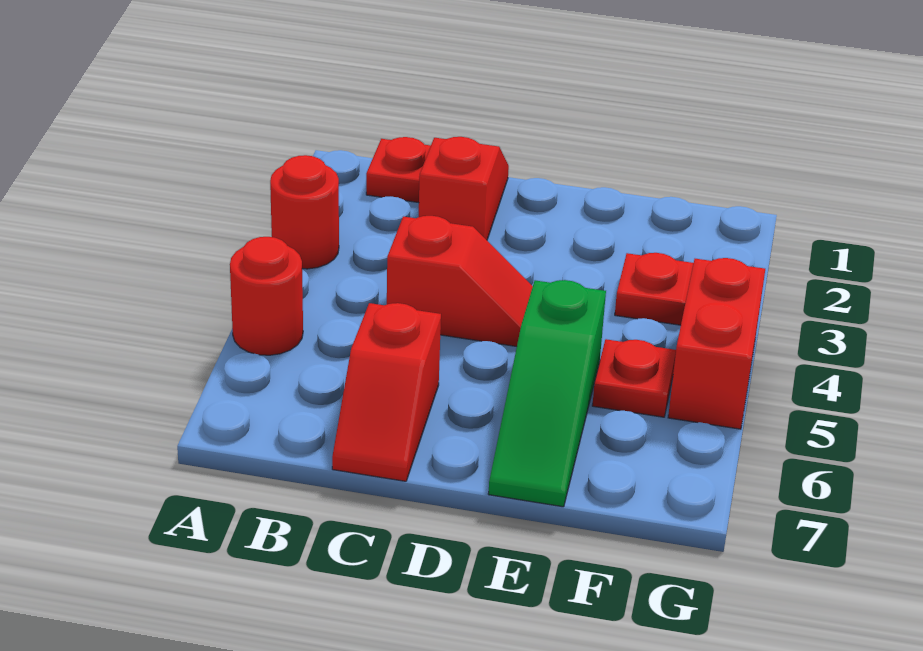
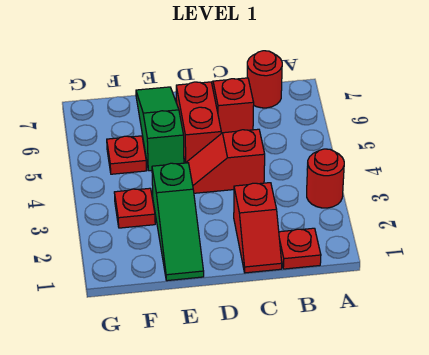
red 1x1 round brick [230,237,303,355] -> red 1x1 round brick moved to [247,51,282,108]
none -> green 1x3 slope [152,163,204,281]
red 1x2 brick [668,258,765,429] -> red 1x2 brick moved to [176,82,221,163]

